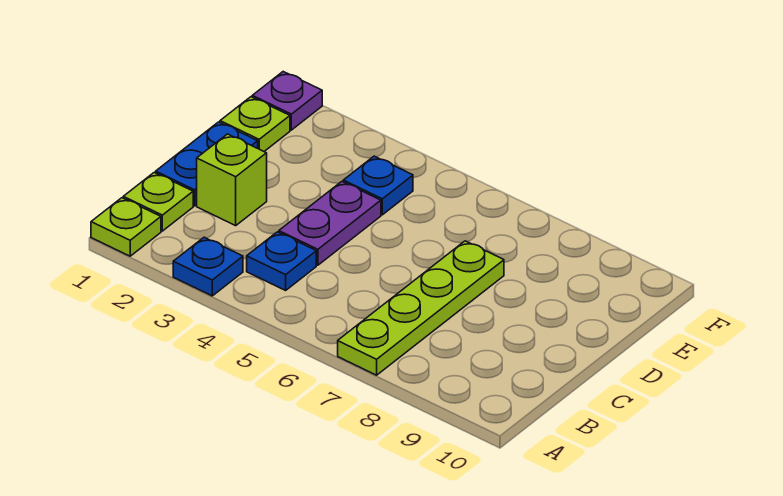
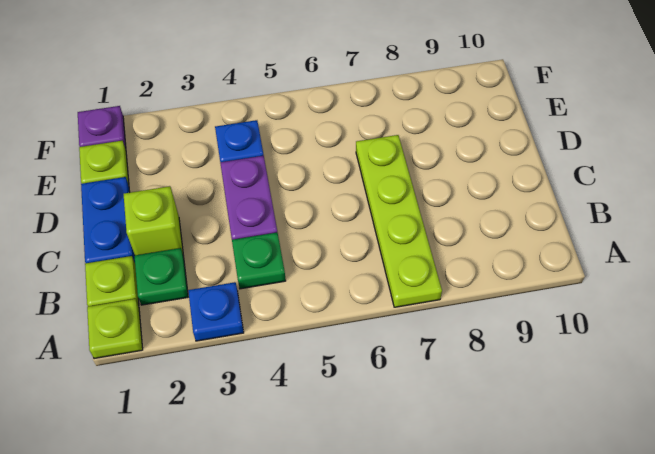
none -> green 1x1 plate [135,248,188,305]
blue 1x1 plate [247,232,316,290] -> green 1x1 plate [232,232,286,289]

